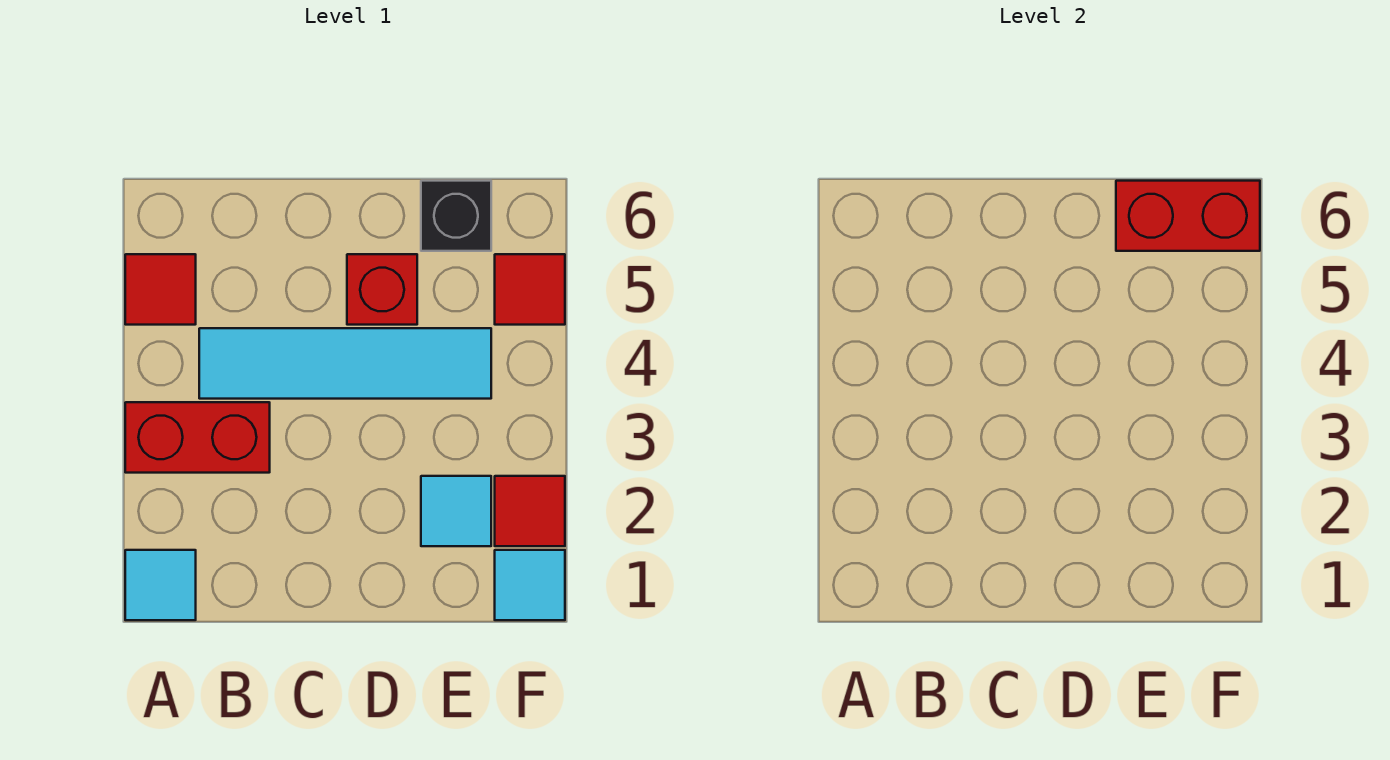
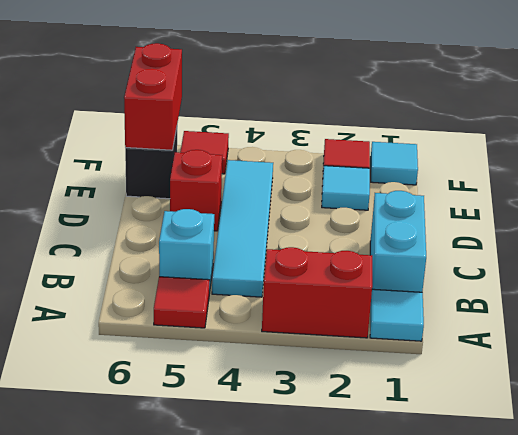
red 1x2 brick [125,402,270,473] -> red 1x2 brick turned to [262,247,372,338]
none -> cyan 1x2 brick [370,191,426,292]
none -> cyan 1x1 brick [159,209,214,293]

